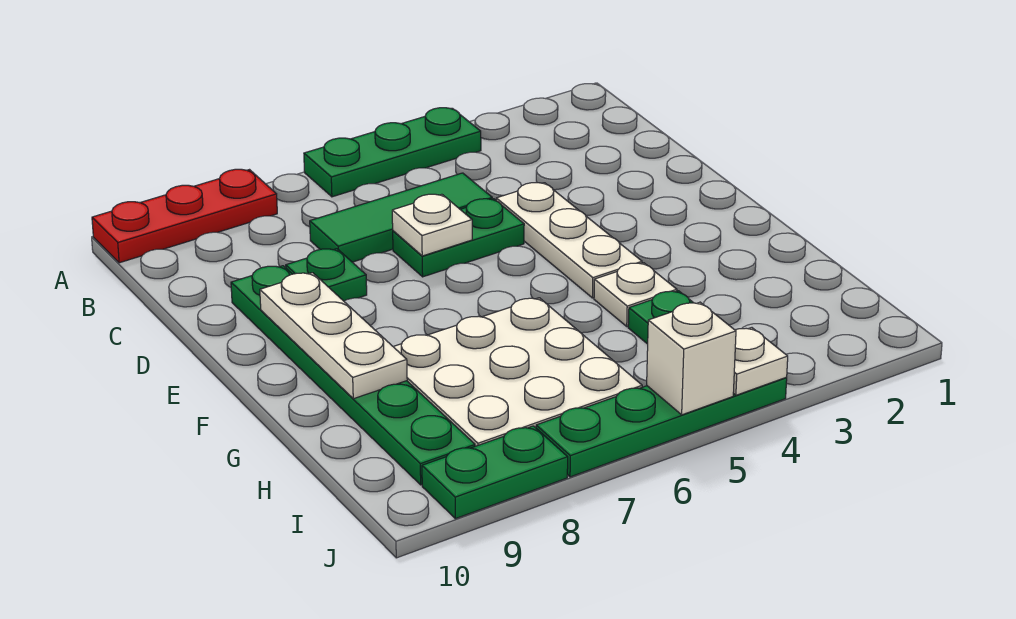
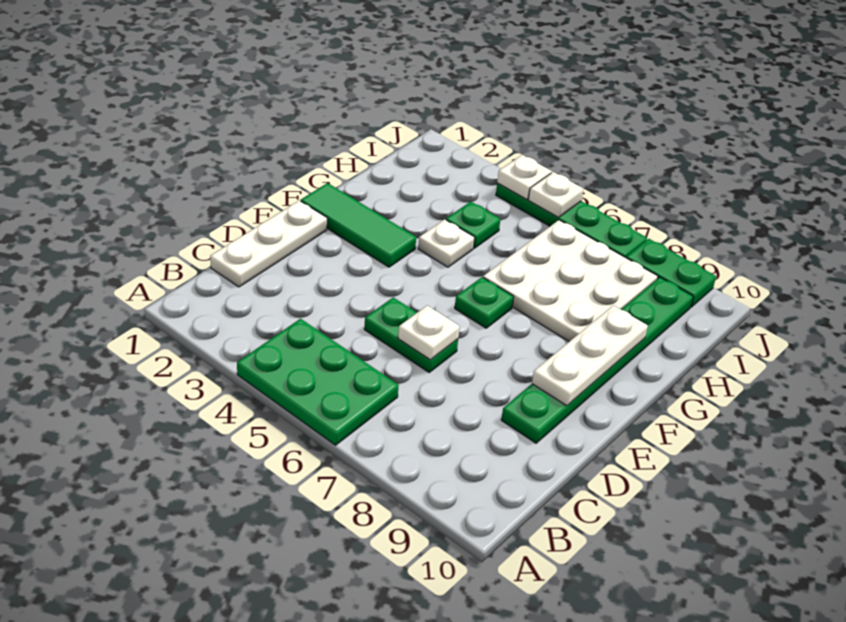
green 1x3 plate [304,108,481,197] -> green 2x3 plate [237,319,399,445]
red 1x3 plate [92,169,277,263] -> none
green 1x3 tile [310,173,492,262] -> green 1x3 tile moved to [301,183,416,267]
white 1x3 plate [496,183,642,298] -> white 1x3 plate moved to [210,201,327,287]
green 1x1 plate [286,249,367,301] -> green 1x1 plate moved to [455,277,514,328]
white 1x1 brick [647,302,736,415] -> white 1x1 plate [528,172,583,218]

